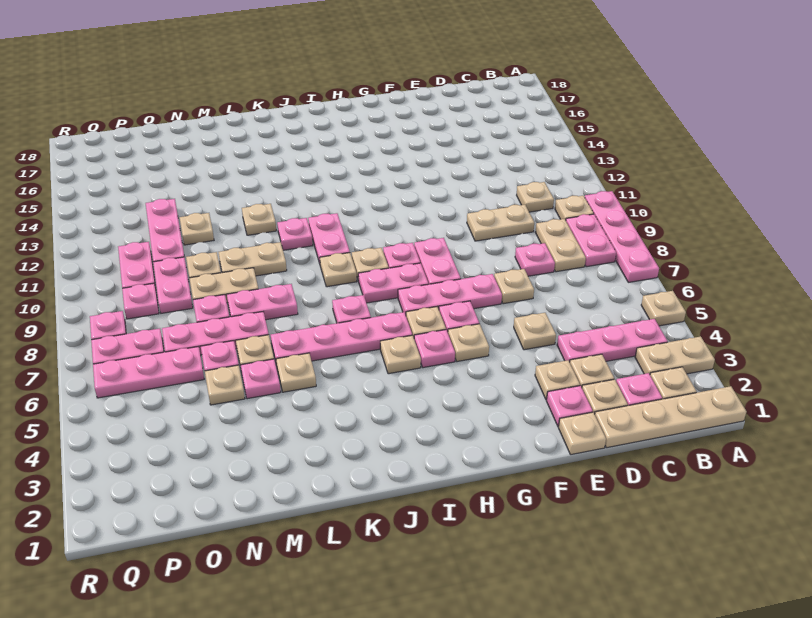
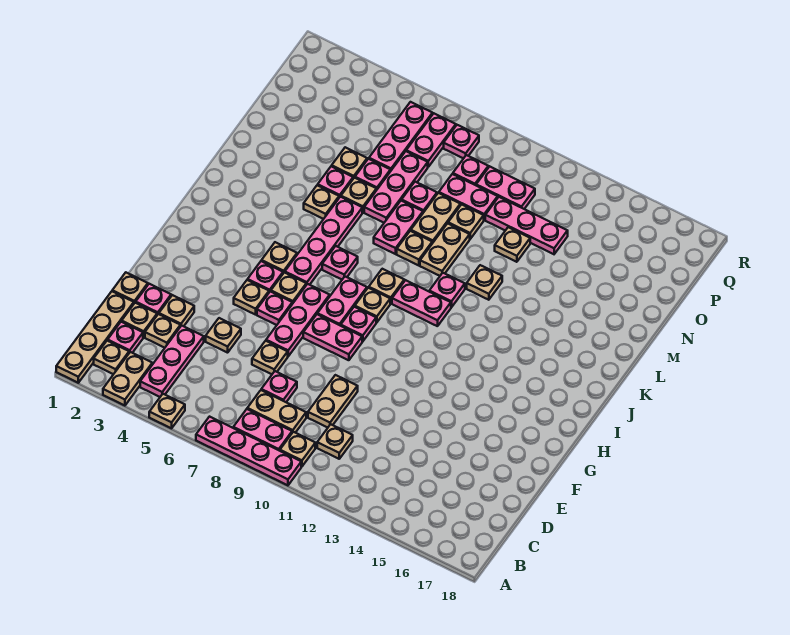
none -> tan 1x1 plate [397,231,432,266]

